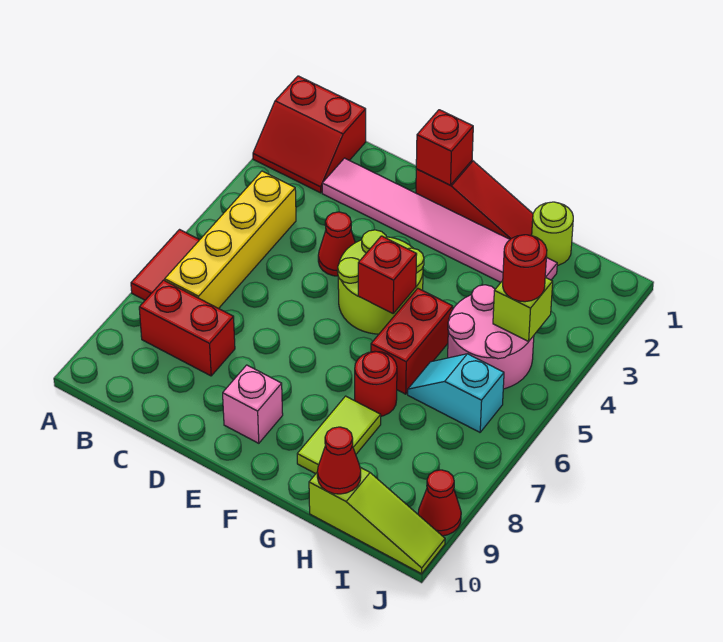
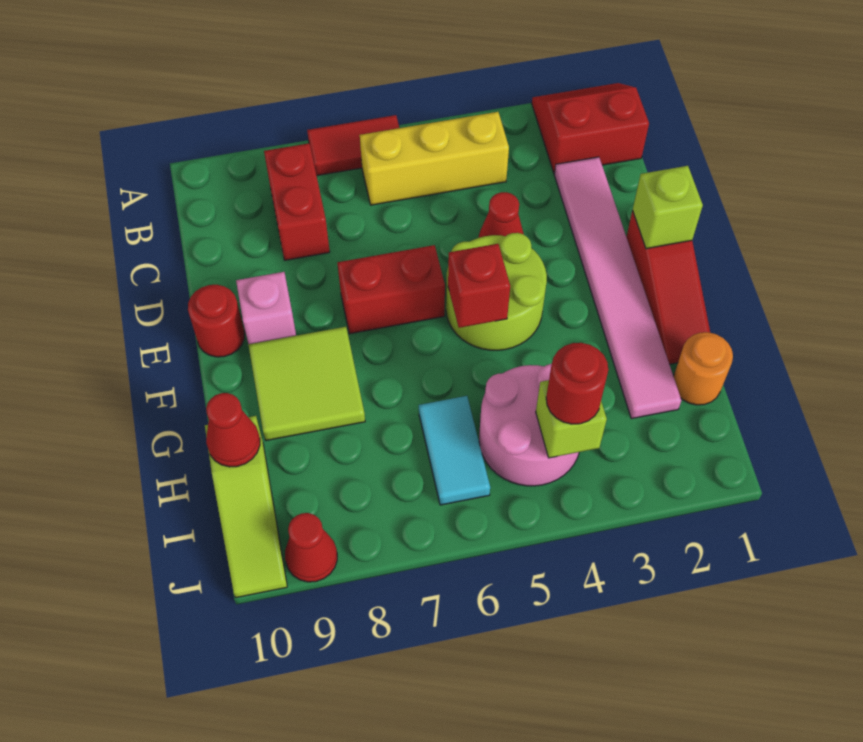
red 2x2 slope [253,76,366,193] -> red 2x2 slope turned to [532,83,649,174]
yellow 1x4 brick [165,171,296,309] -> yellow 1x3 brick [360,112,509,205]
red 1x1 brick [416,110,473,185] -> lime 1x1 brick [633,166,703,249]
red 1x2 brick [371,288,453,394] -> red 1x2 brick moved to [338,245,445,334]
red 1x1 round brick [355,351,397,416] -> red 1x1 round brick moved to [188,285,245,357]
lime 1x2 tile [297,396,381,474] -> lime 2x2 tile [248,327,365,441]
lime 1x1 round brick [532,202,573,265] -> orange 1x1 round brick [674,332,733,405]
cyan 1x2 slope [408,354,504,432] -> cyan 1x2 tile [419,396,490,505]

